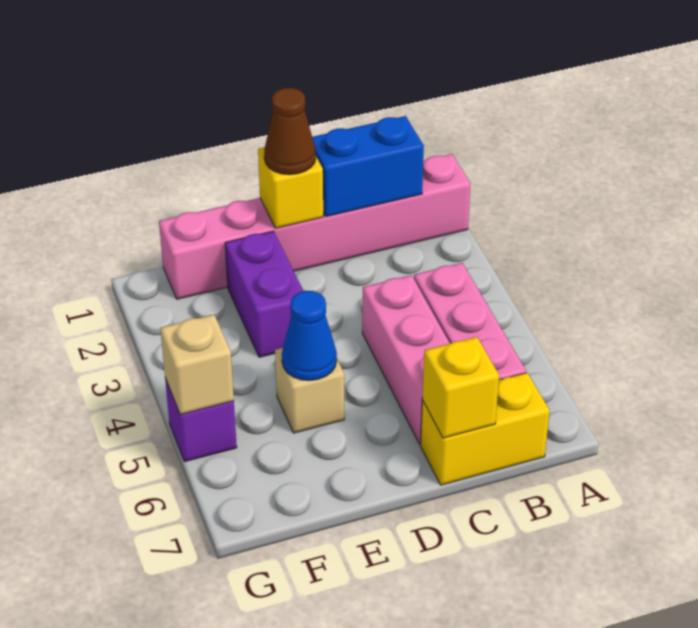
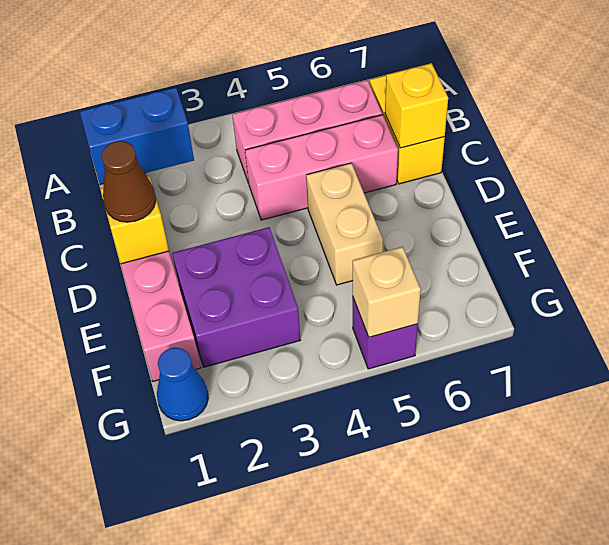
blue 1x2 brick [312,116,424,217] -> blue 1x2 brick turned to [80,87,194,184]
purple 1x2 brick [225,231,303,357] -> purple 2x2 brick [172,227,300,367]
tan 1x1 brick [275,348,344,433] -> tan 1x2 brick [306,163,383,285]
blue 1x1 cone [282,291,337,381] -> blue 1x1 cone moved to [157,348,208,421]

